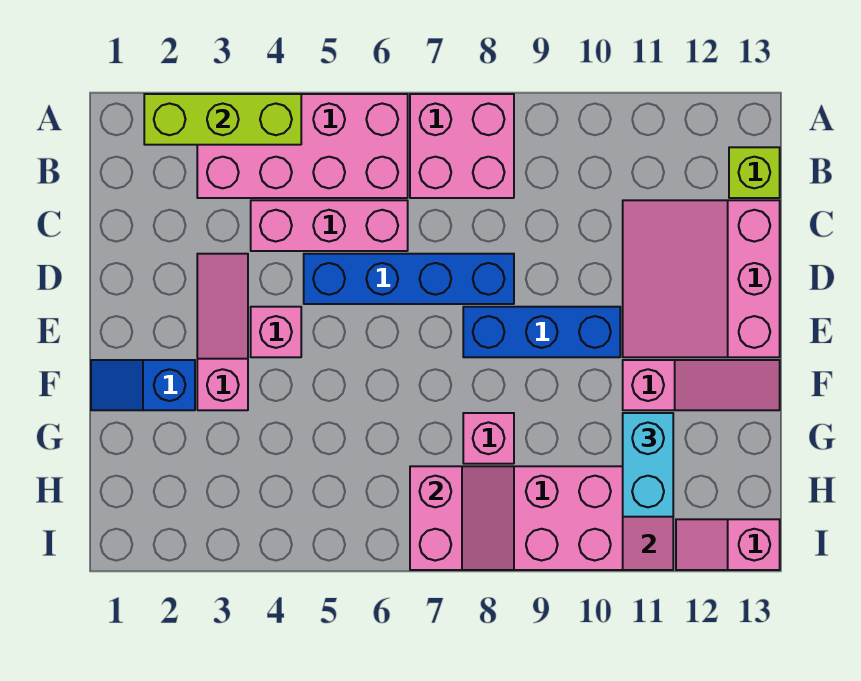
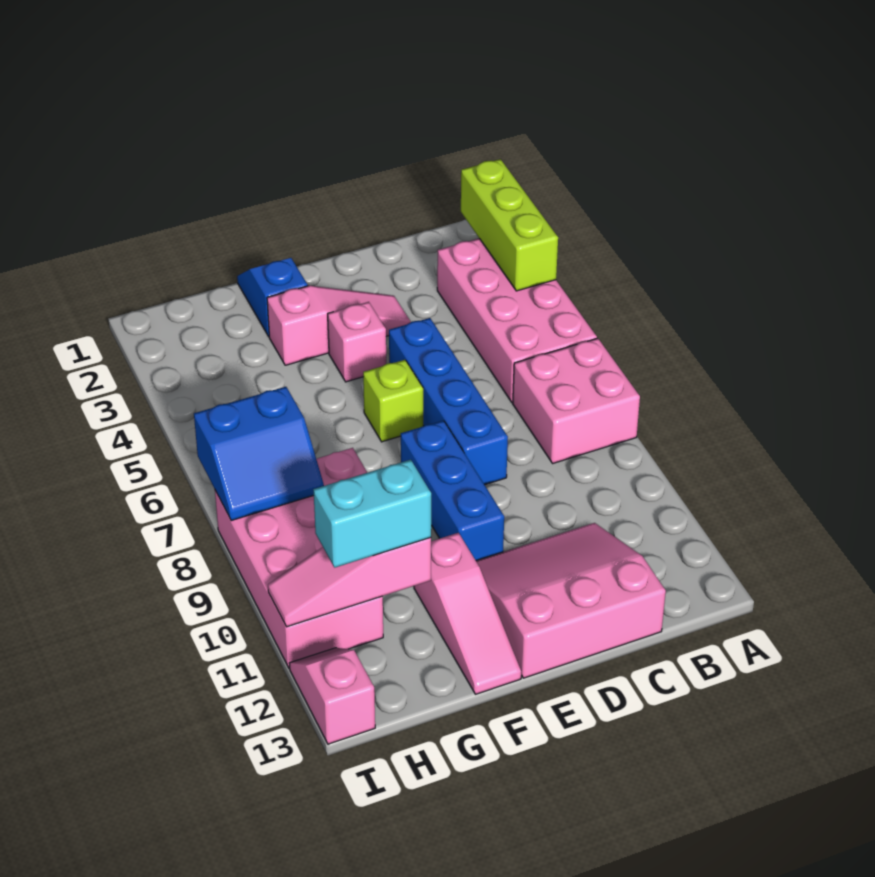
lime 1x1 brick [729,147,780,198] -> lime 1x1 brick moved to [363,360,423,442]
pink 1x3 brick [251,200,408,251] -> none
pink 2x2 slope [410,466,514,570] -> blue 2x2 slope [194,387,324,520]

